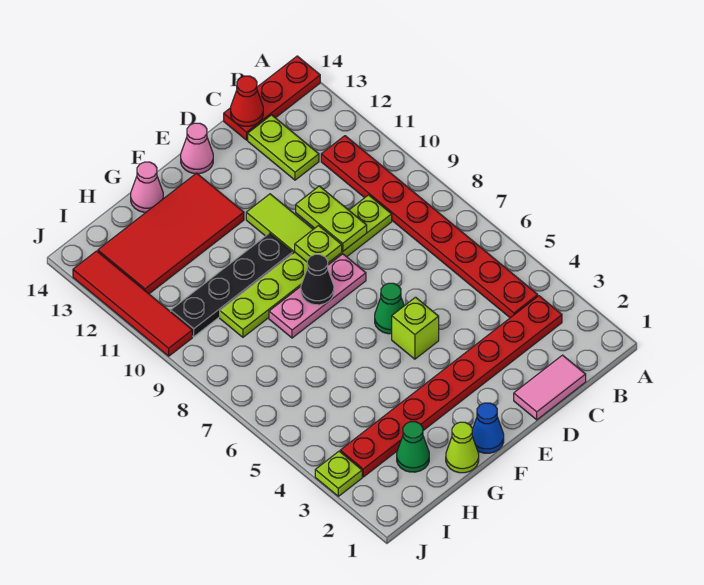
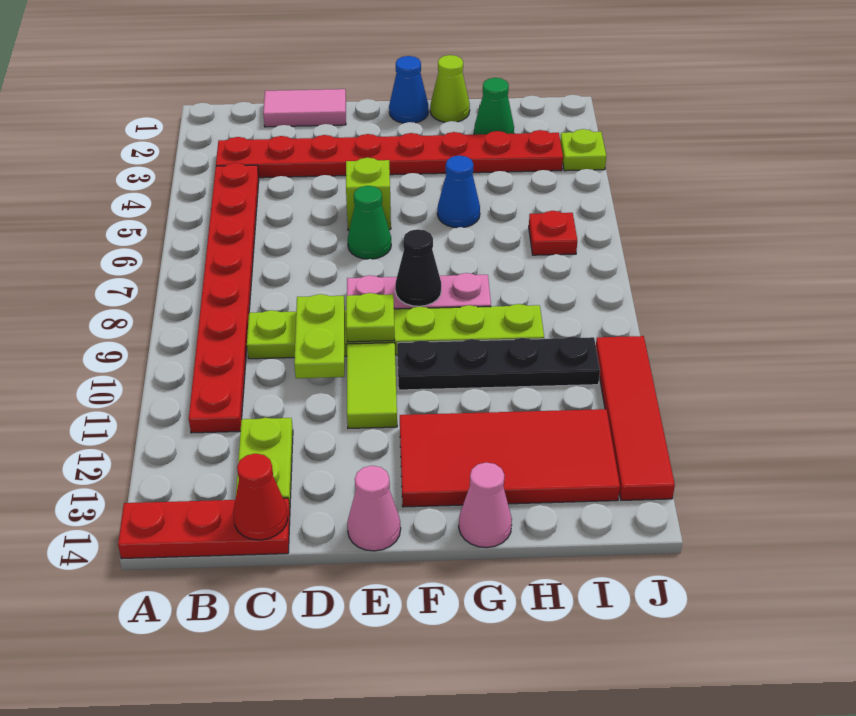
none -> blue 1x1 cone [437,156,480,228]
none -> red 1x1 plate [529,211,577,255]

